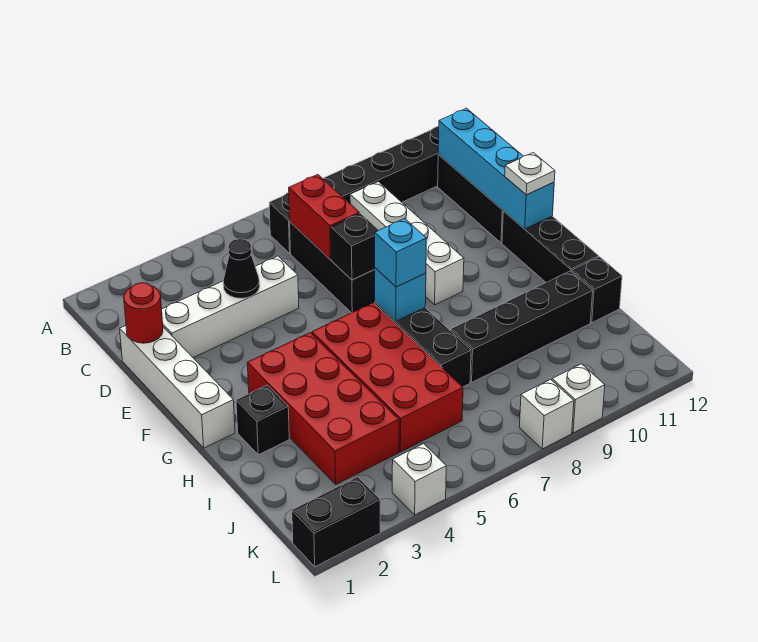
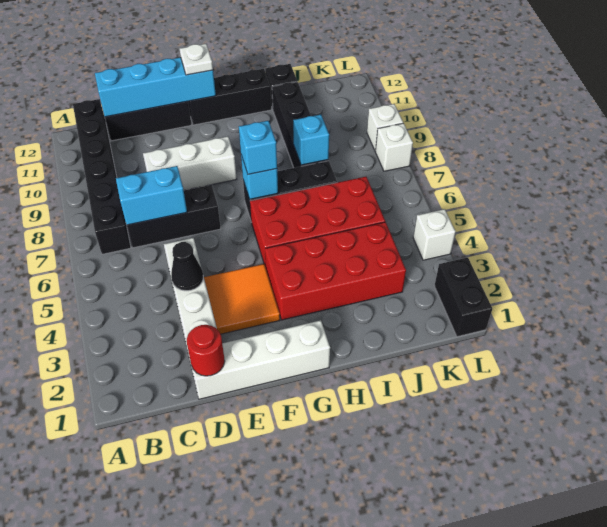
red 1x2 brick [289,175,359,260] -> cyan 1x2 brick [116,166,187,225]
white 1x4 brick [350,182,464,305] -> white 1x3 brick [143,137,237,190]
none -> orange 2x2 tile [204,264,280,334]
black 1x1 brick [331,214,379,280] -> none
black 1x1 brick [236,385,289,455] -> none
none -> cyan 1x1 brick [293,115,329,165]

